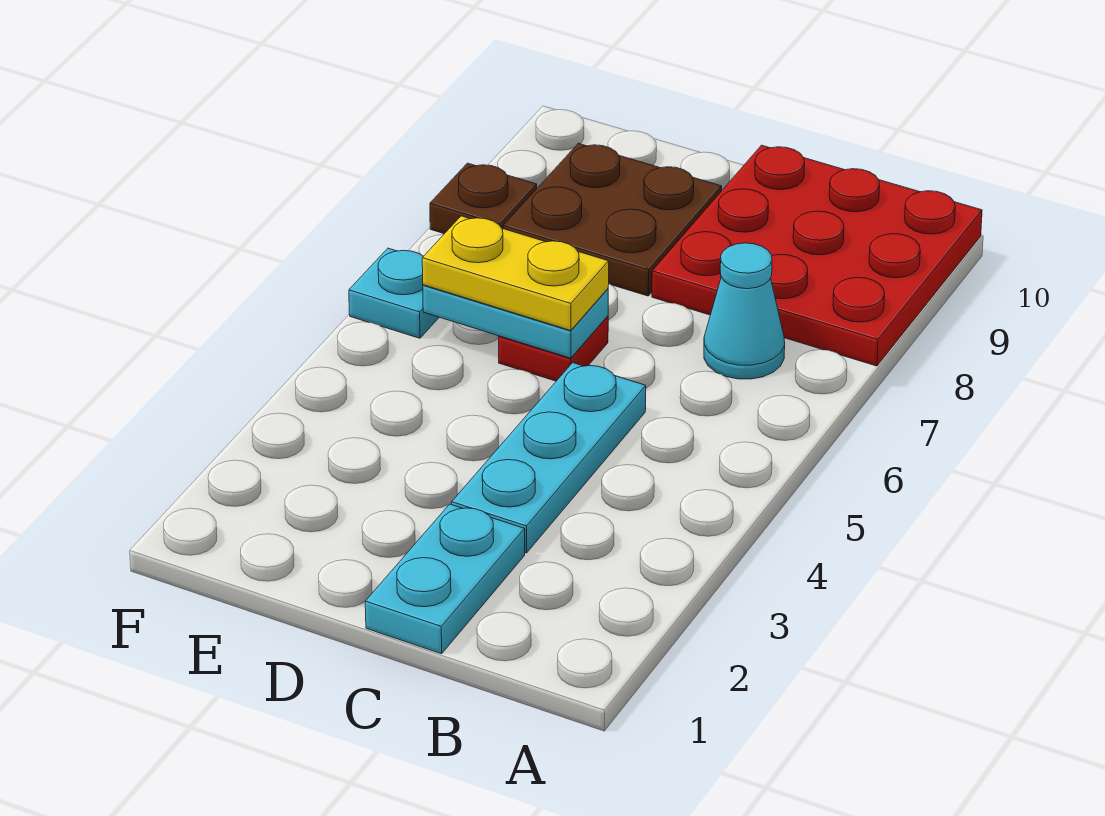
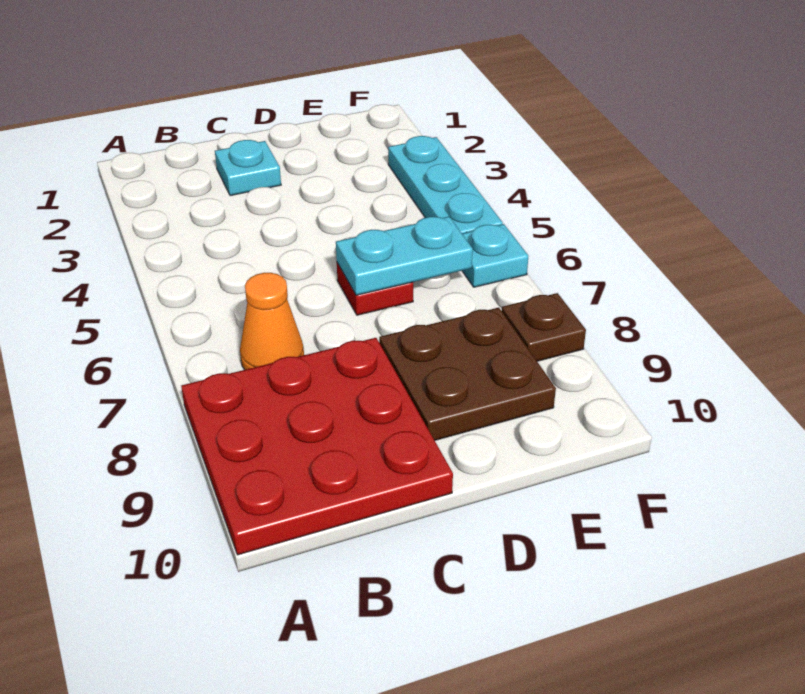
cyan 1x1 cone [704,243,785,379] -> orange 1x1 cone [240,273,304,370]
cyan 1x2 plate [365,504,525,654] -> cyan 1x1 plate [215,140,281,196]
cyan 1x3 plate [452,363,646,553] -> cyan 1x3 plate moved to [388,136,503,233]
yellow 1x2 plate [422,216,609,330] -> none

